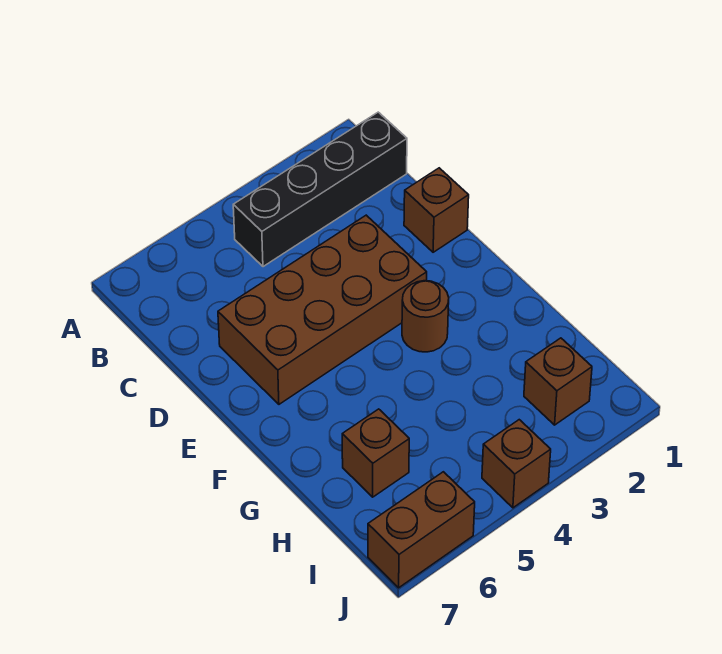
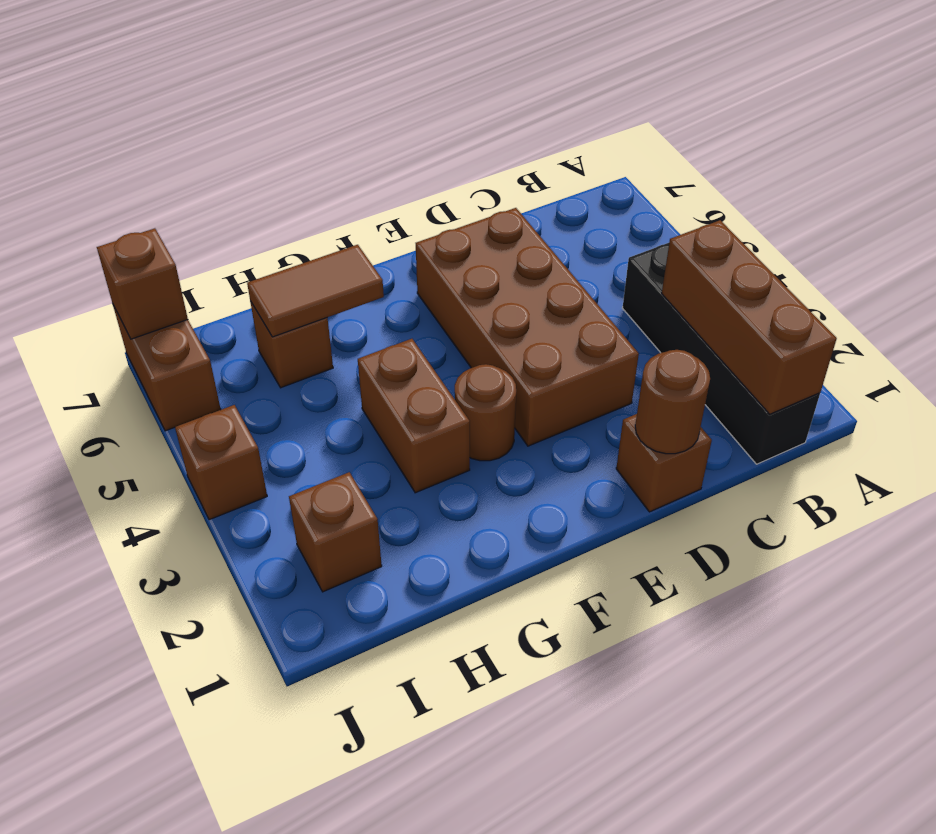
none -> brown 1x3 brick [662,220,837,414]
none -> brown 1x1 round brick [635,350,710,454]
none -> brown 1x2 brick [358,339,470,493]
none -> brown 1x2 tile [247,245,384,337]
none -> brown 1x1 brick [97,228,188,339]

